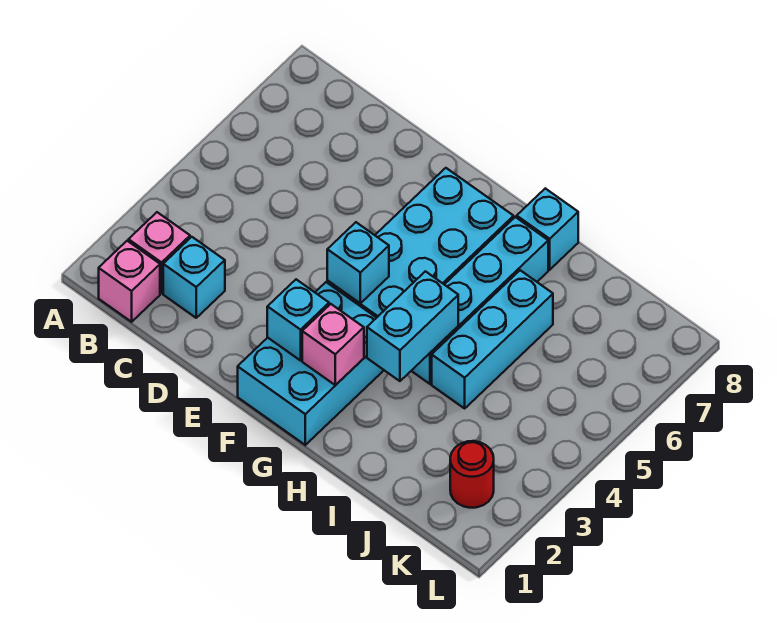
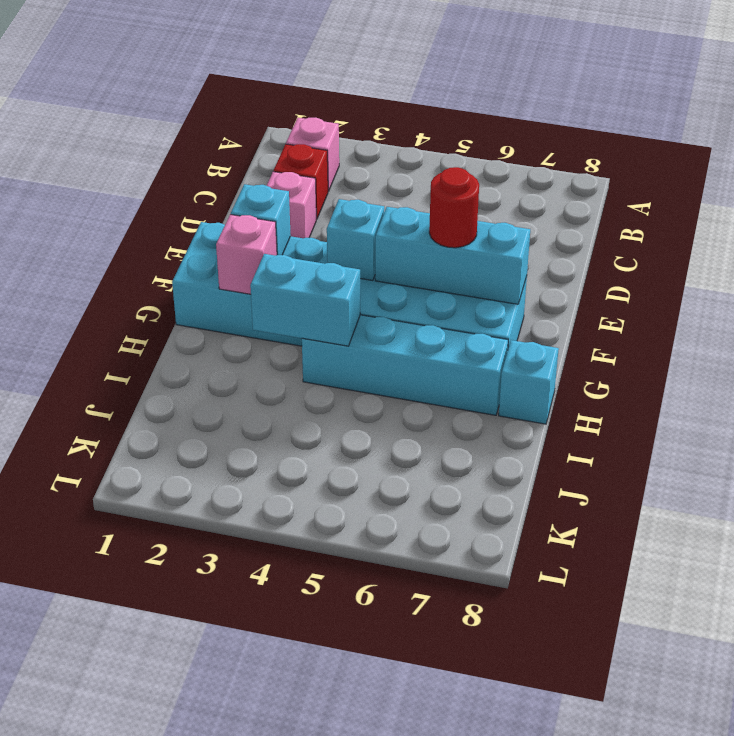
pink 1x1 brick [99,241,160,322] -> pink 1x1 brick moved to [267,172,316,238]
cyan 1x1 brick [163,237,225,318] -> red 1x1 brick [274,144,328,219]
cyan 1x3 brick [432,270,553,408] -> cyan 1x3 brick moved to [375,207,530,304]
red 1x1 round brick [450,441,494,508] -> red 1x1 round brick moved to [429,167,479,248]

